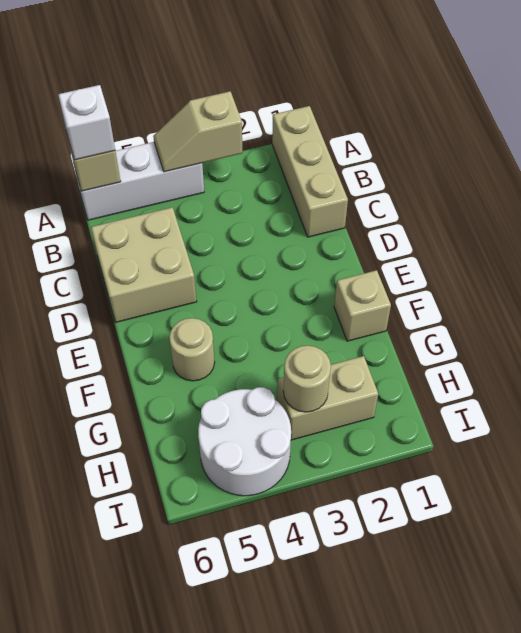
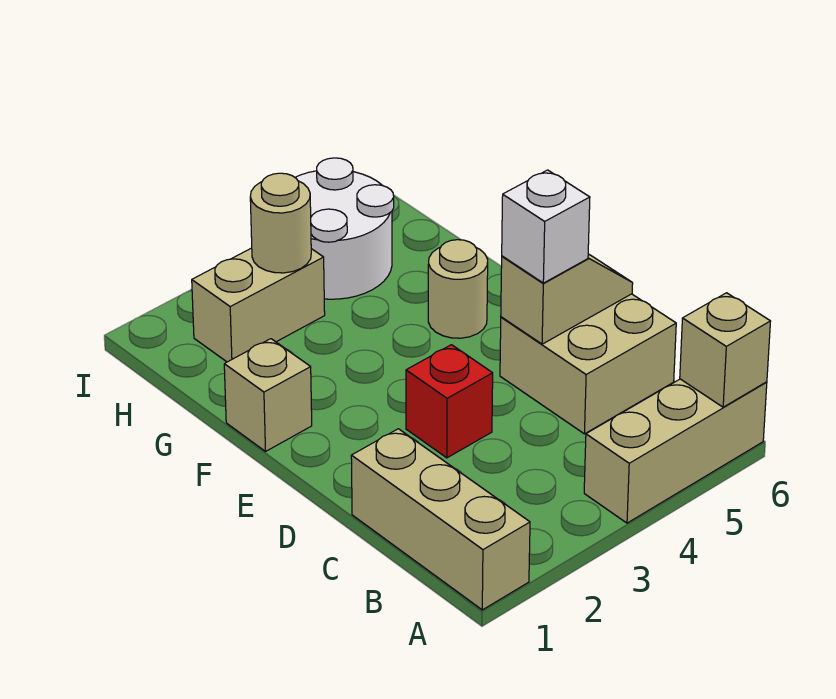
tan 1x2 slope [153,91,242,172] -> tan 1x2 slope moved to [501,254,633,344]
white 1x3 brick [75,142,204,220] -> tan 1x3 brick [584,379,767,523]
white 1x1 brick [58,85,115,160] -> white 1x1 brick moved to [502,170,590,283]
none -> red 1x1 brick [406,345,493,458]

